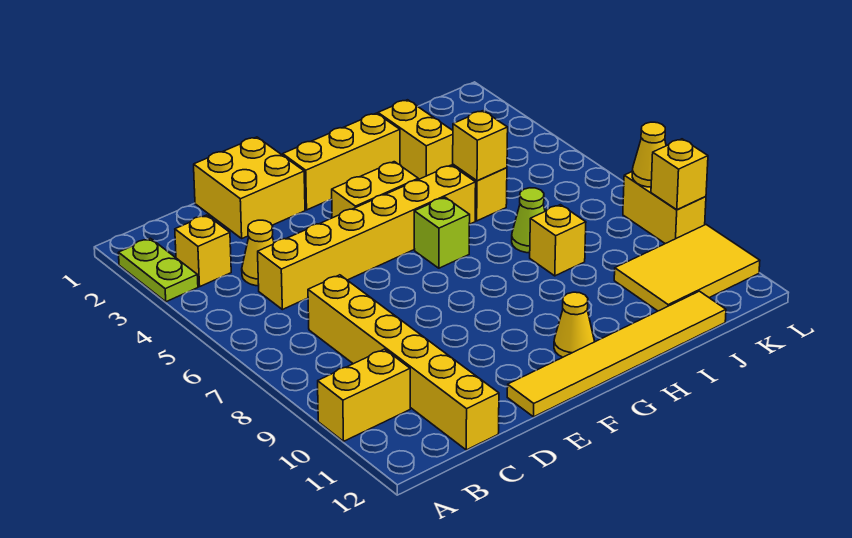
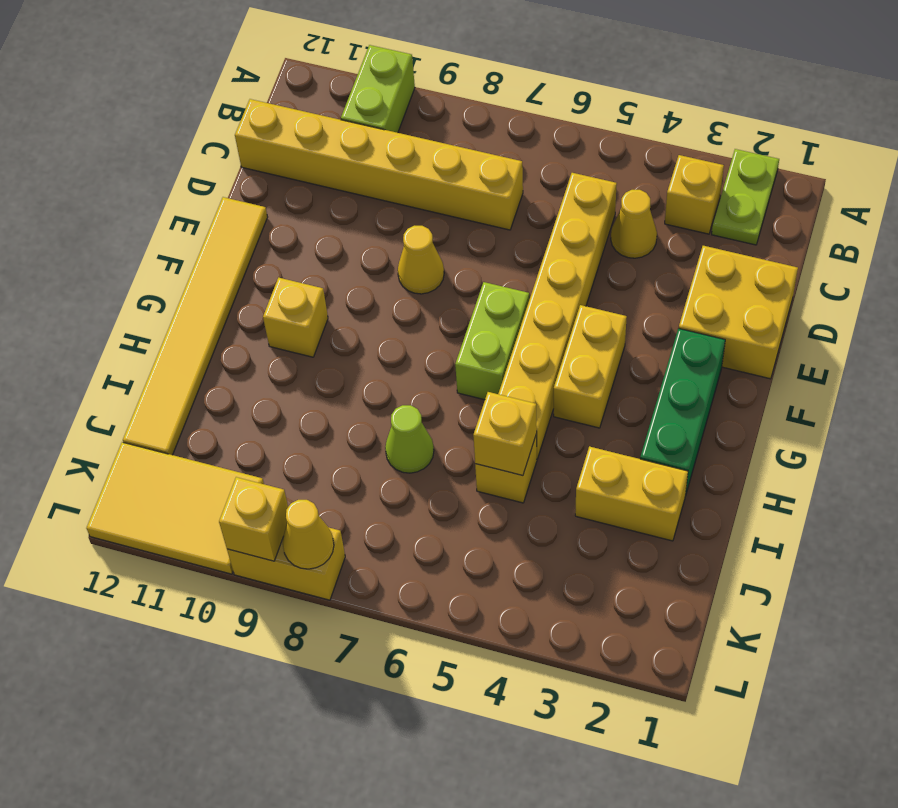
lime 1x2 plate [118,238,198,302] -> lime 1x2 plate turned to [712,149,779,245]
yellow 1x2 brick [318,349,410,441] -> lime 1x2 brick [341,45,415,133]
yellow 1x3 brick [283,113,400,210] -> green 1x3 brick [640,328,725,496]
lime 1x1 brick [414,197,470,268] -> lime 1x2 brick [455,282,529,400]
yellow 1x1 cone [554,292,594,357] -> yellow 1x1 cone moved to [398,226,444,294]
yellow 1x1 brick [530,205,586,276] -> yellow 1x1 brick moved to [263,278,328,357]
yellow 2x3 tile [614,225,760,311] -> yellow 2x3 tile turned to [86,442,264,574]

